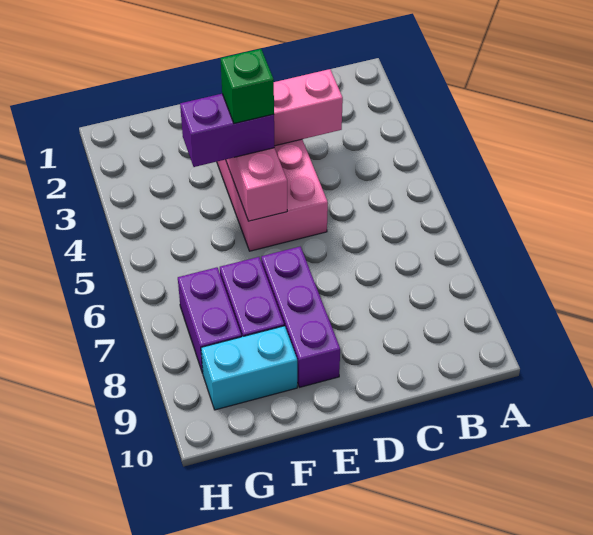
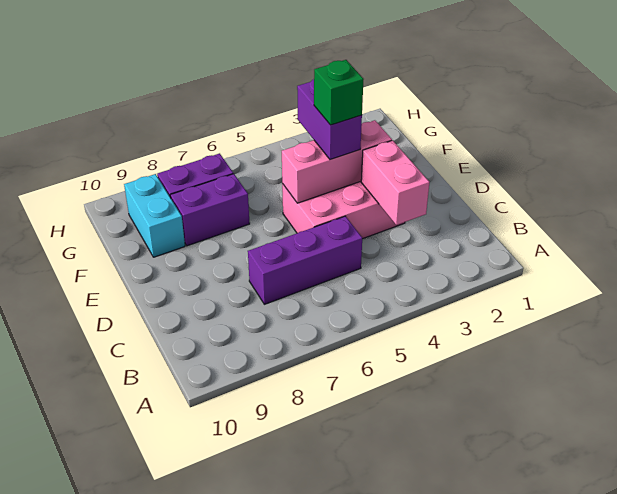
purple 1x3 brick [261,247,340,387] -> purple 1x3 brick moved to [248,216,362,304]

